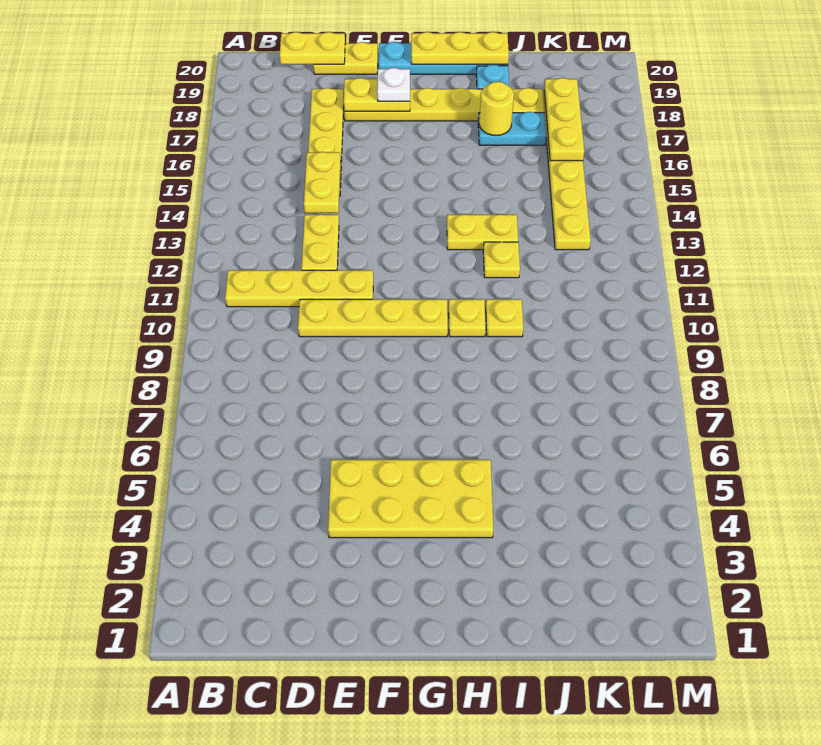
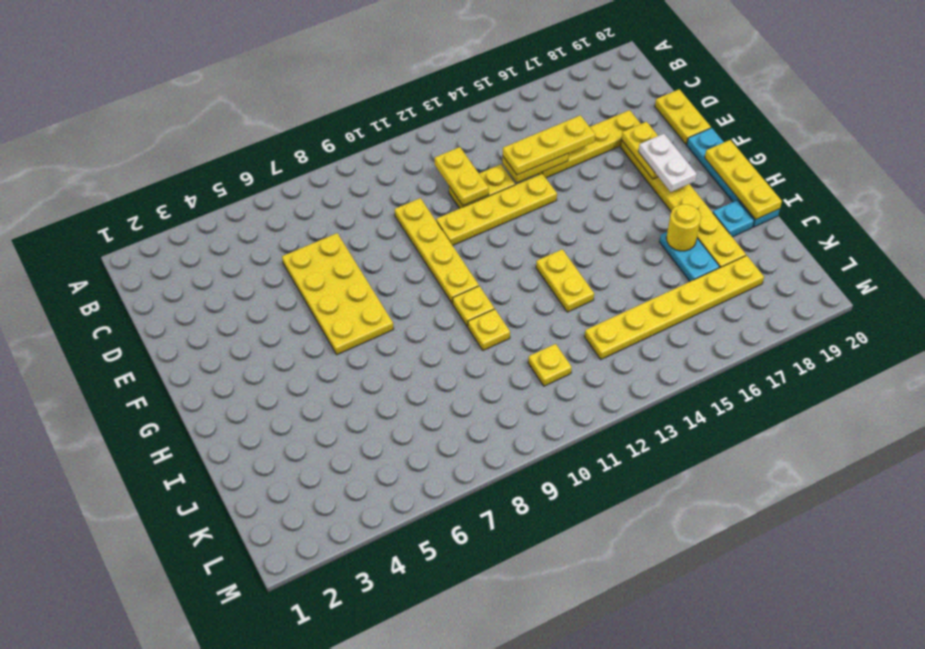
yellow 1x4 plate [225,270,373,307] -> yellow 1x4 plate turned to [436,174,557,246]
yellow 1x2 plate [280,32,345,65] -> yellow 1x2 plate moved to [435,147,489,206]
yellow 2x4 plate [328,460,493,538] -> yellow 2x4 plate moved to [282,233,394,355]
white 1x1 plate [377,68,410,101] -> white 1x2 plate [638,134,697,192]
yellow 1x1 plate [483,242,520,278] -> yellow 1x1 plate moved to [528,344,572,386]
yellow 1x3 plate [544,78,584,161] -> yellow 1x3 plate moved to [503,115,595,175]

